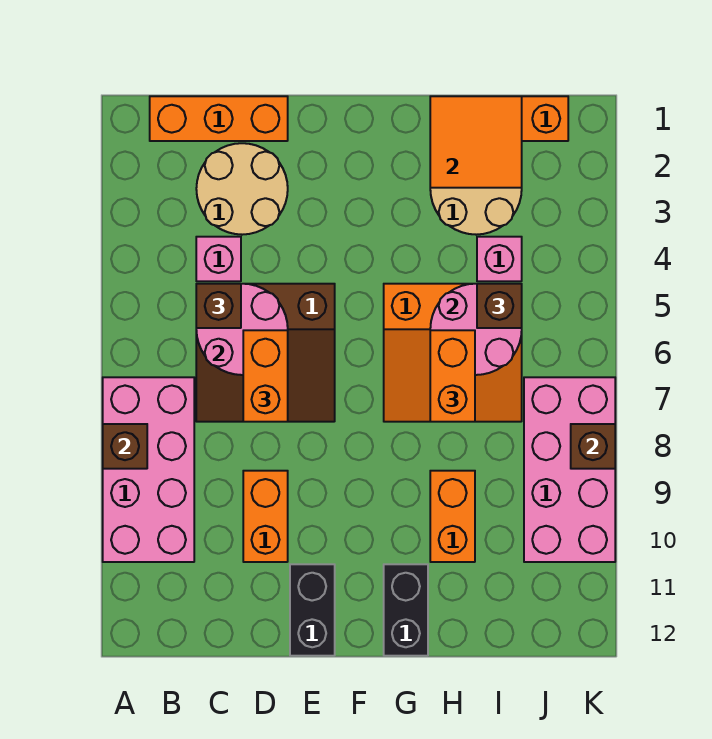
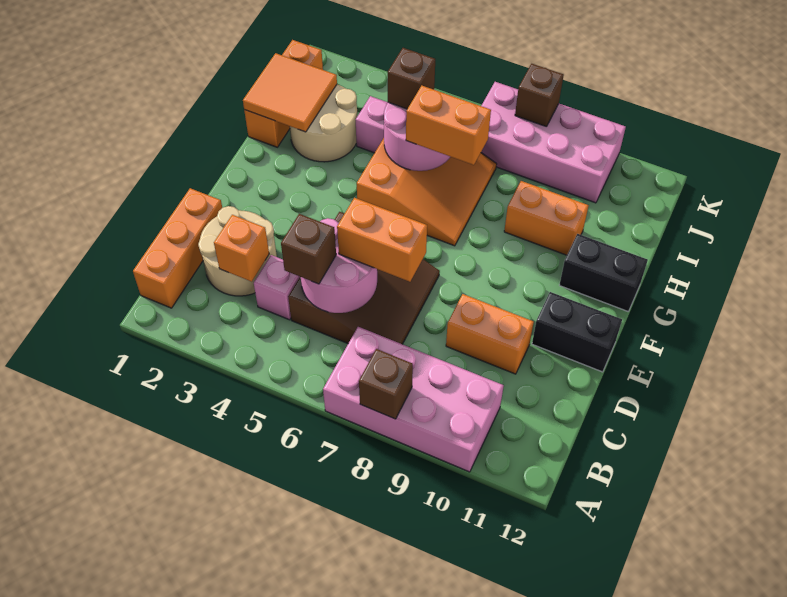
none -> orange 1x1 brick [214,215,269,281]

